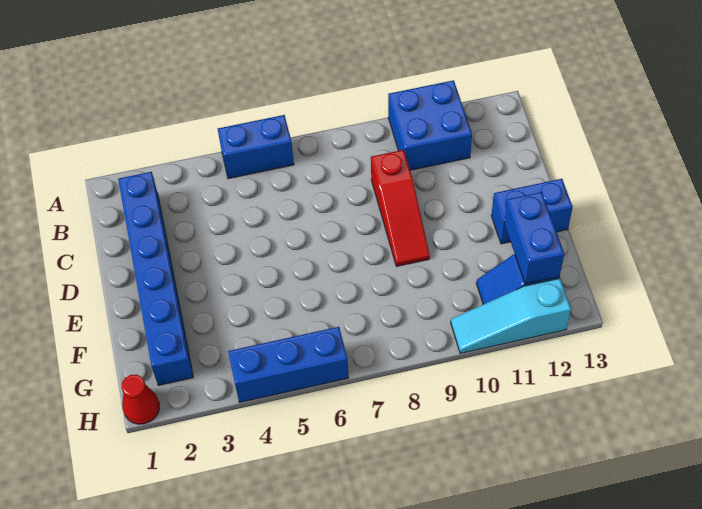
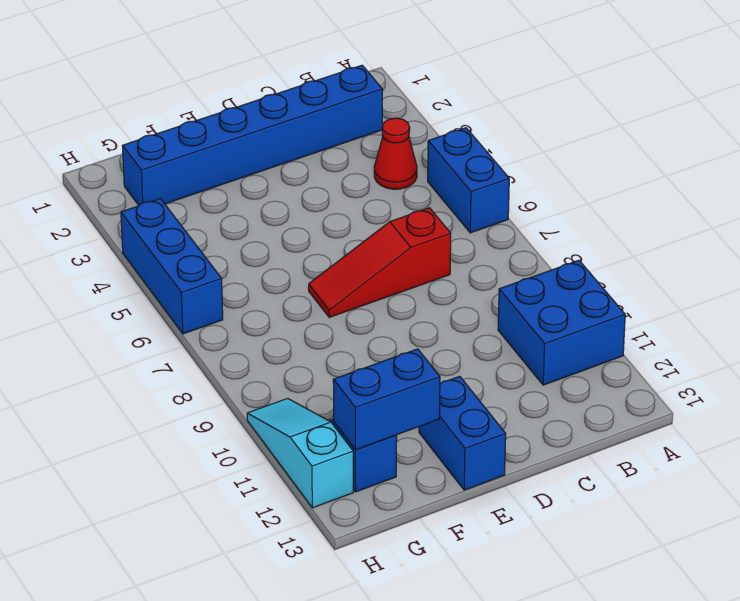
red 1x3 slope [371,150,430,266] -> red 1x3 slope moved to [309,208,451,317]
red 1x1 cone [121,375,159,424] -> red 1x1 cone moved to [374,118,417,189]

